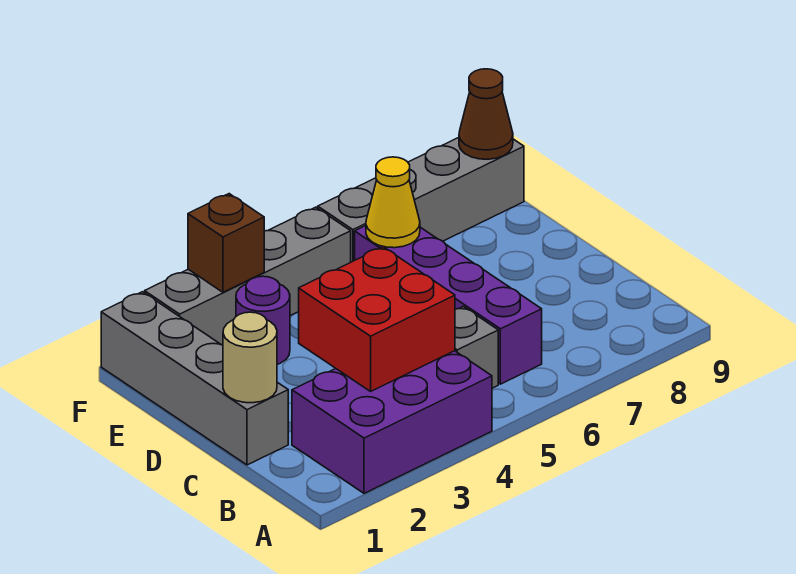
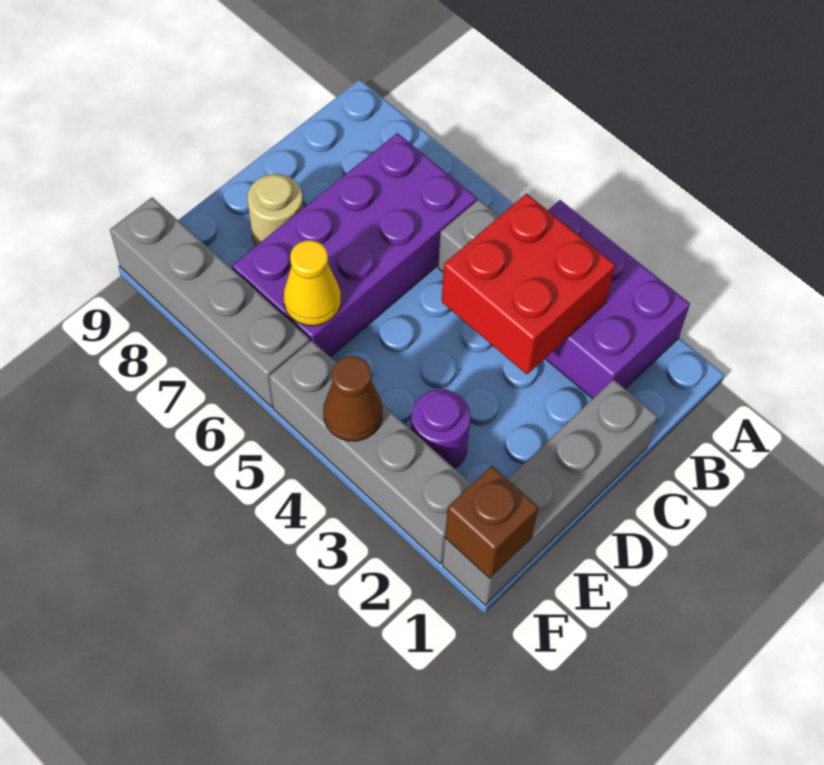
purple 1x4 brick [355,226,542,384] -> purple 2x4 brick [232,133,477,357]
tan 1x1 round brick [223,312,277,403] -> tan 1x1 round brick moved to [248,174,303,246]
brown 1x1 brick [188,194,264,292] -> brown 1x1 brick moved to [445,466,538,578]
brown 1x1 cone [459,69,513,159] -> brown 1x1 cone moved to [323,356,382,441]

